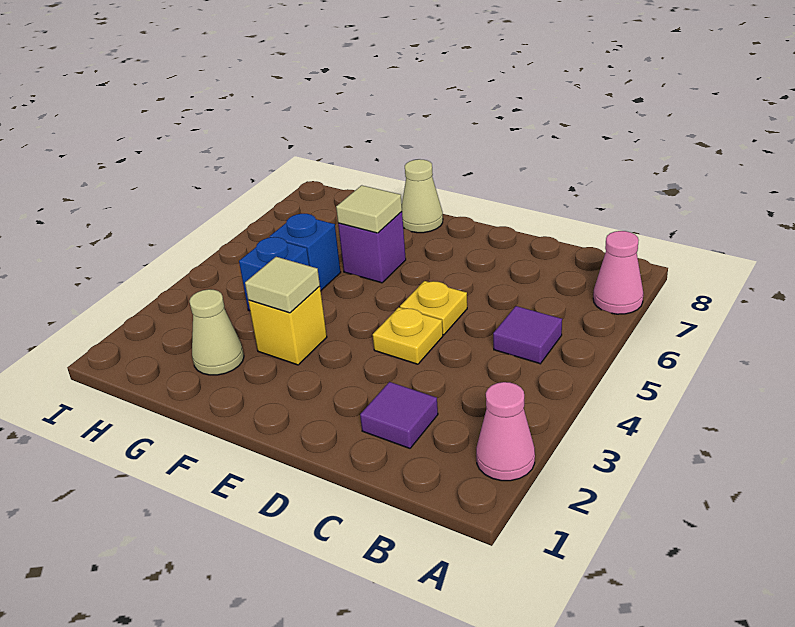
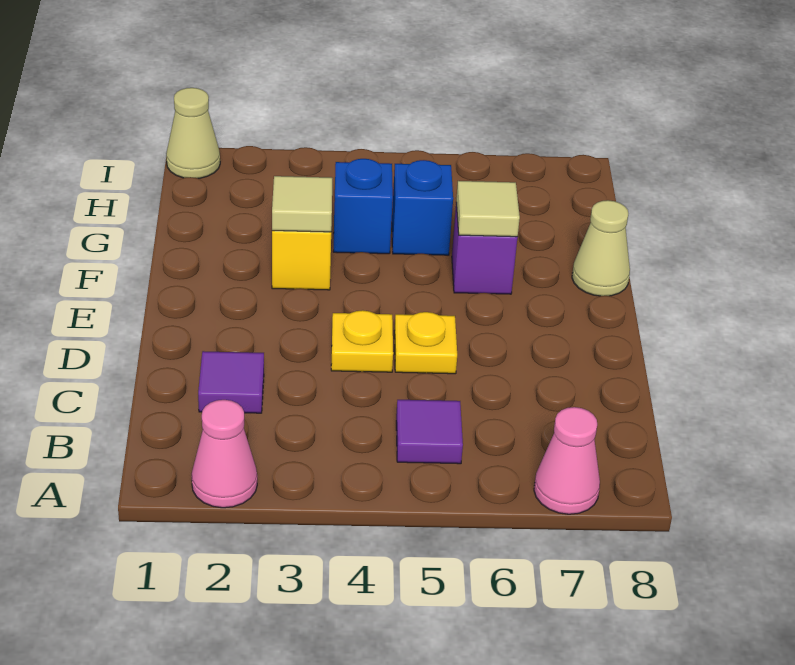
tan 1x1 cone [189,289,244,375] -> tan 1x1 cone moved to [166,88,220,178]

